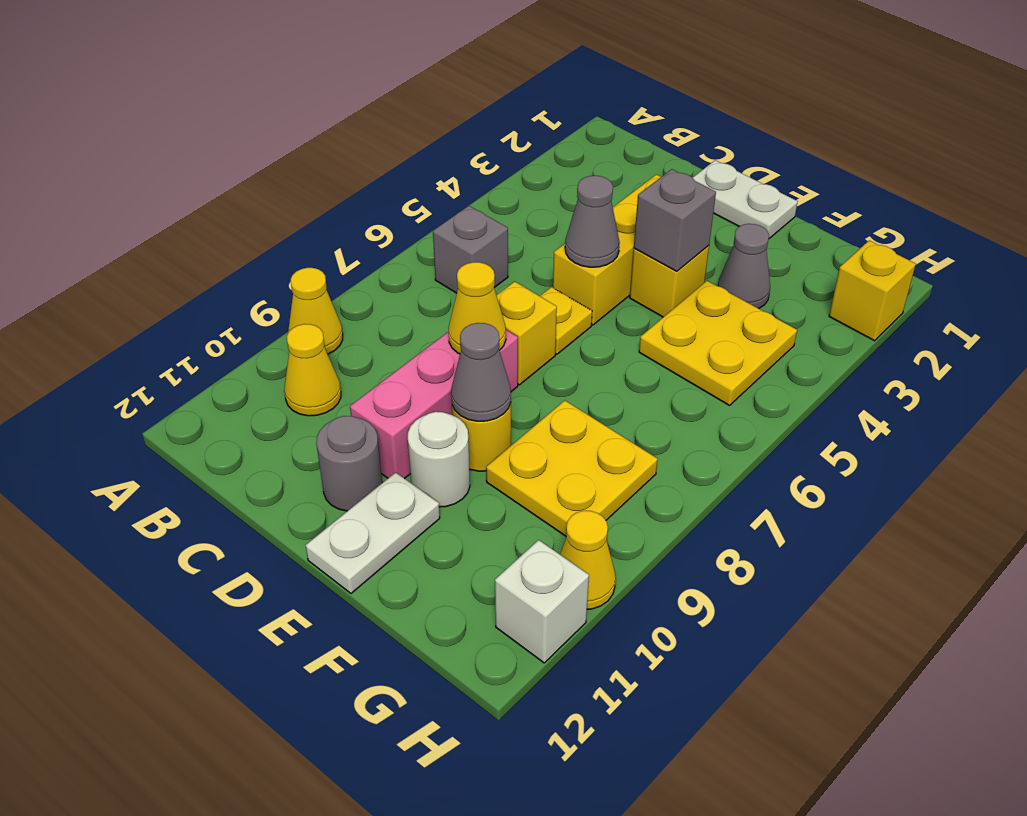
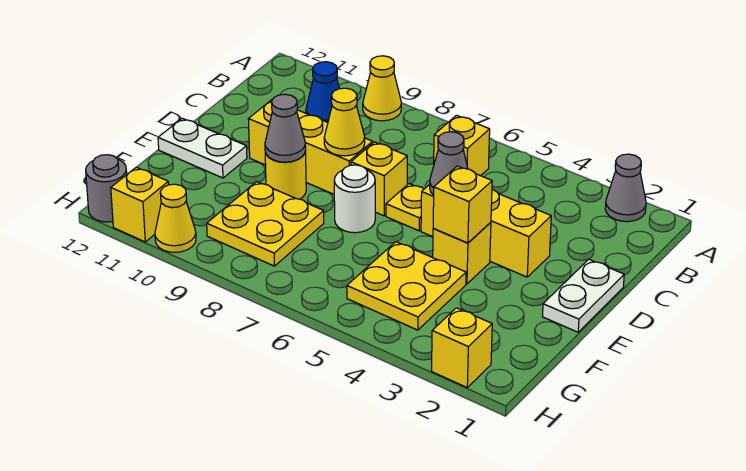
grey 1x1 brick [433,206,508,293] -> yellow 1x1 brick [434,115,490,176]
yellow 1x1 cone [284,324,341,416] -> blue 1x1 cone [306,62,339,122]
pink 1x3 brick [350,330,518,479] -> yellow 1x3 brick [248,100,373,194]
grey 1x1 round brick [316,416,382,511] -> grey 1x1 round brick moved to [86,155,127,222]
grey 1x1 brick [634,169,716,271] -> yellow 1x1 brick [433,166,492,243]
white 1x1 round brick [408,412,470,507] -> white 1x1 round brick moved to [334,165,375,233]
grey 1x1 cone [718,224,770,309] -> grey 1x1 cone moved to [605,154,646,222]
white 1x1 brick [495,540,589,663] -> yellow 1x1 brick [111,167,169,242]

